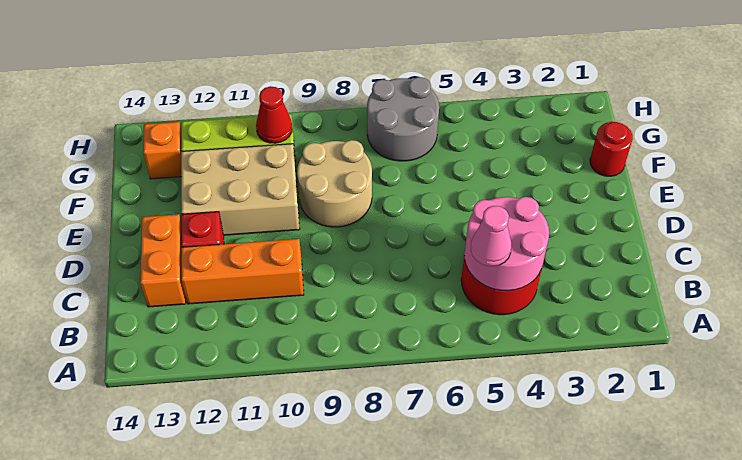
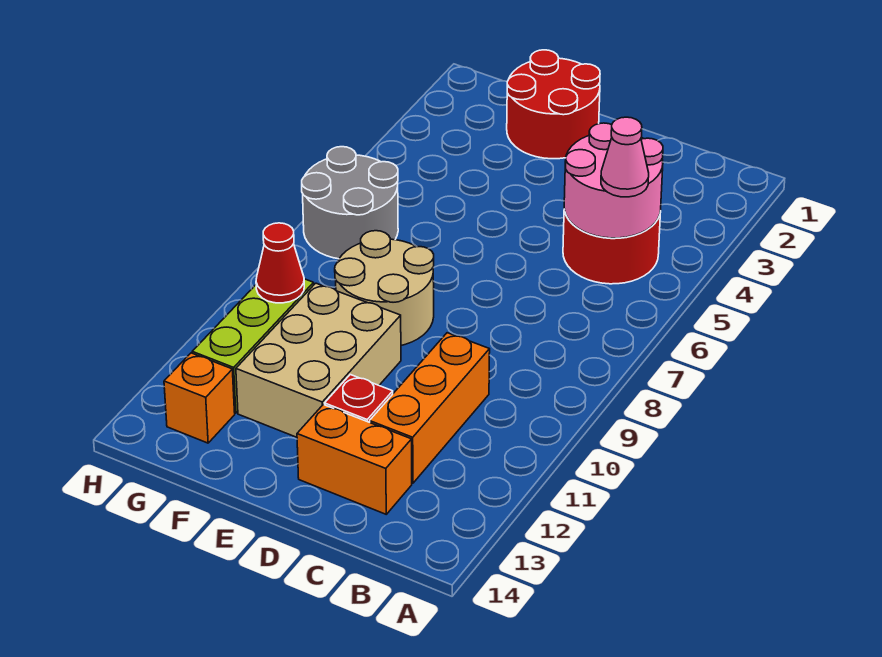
red 1x1 round brick [590,122,633,176] -> red 2x2 round brick [507,50,600,159]

